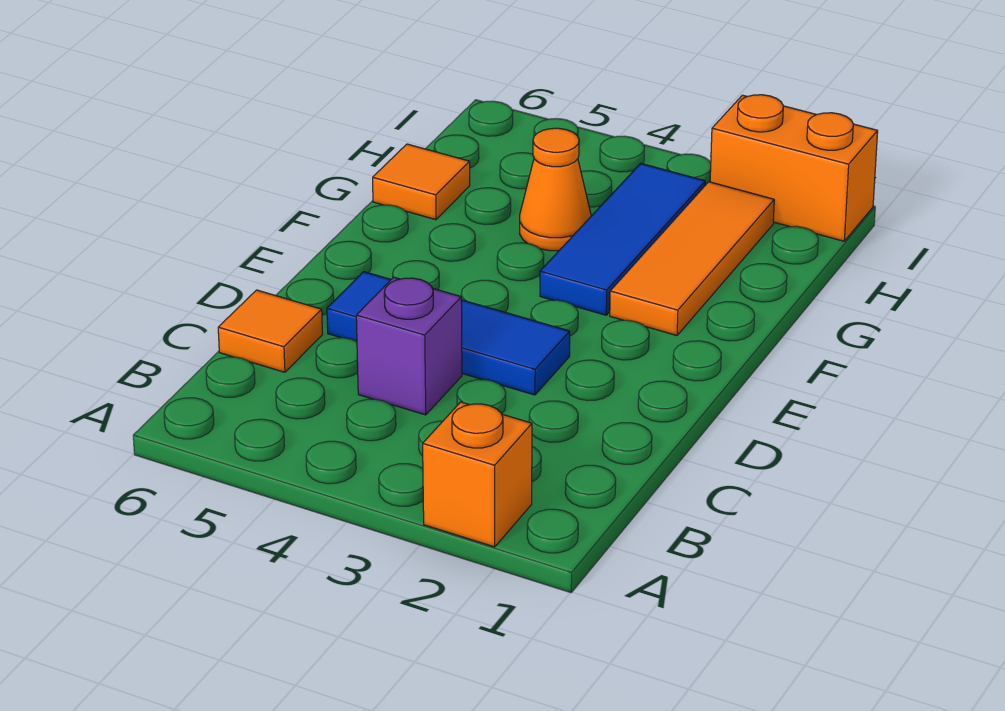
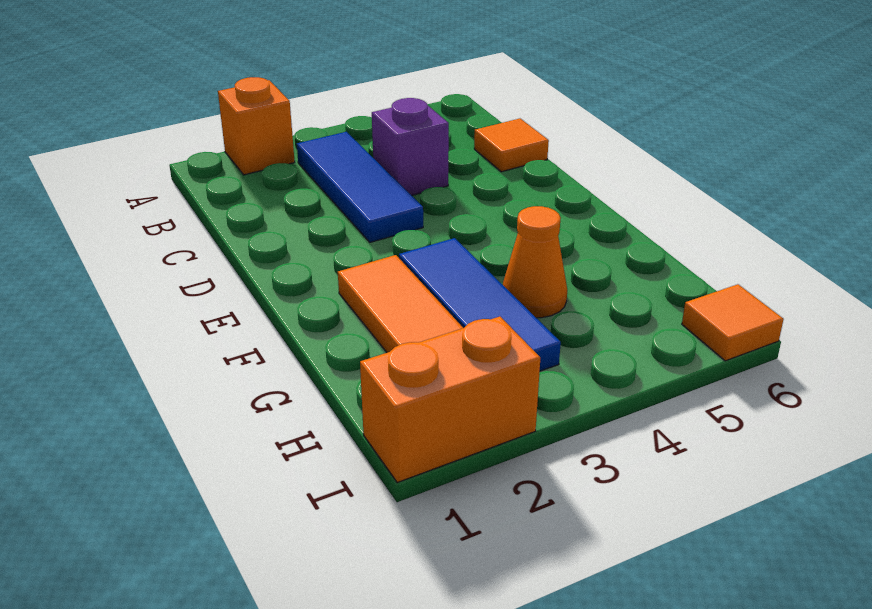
blue 1x3 tile [327,272,570,395] -> blue 1x3 tile turned to [297,132,423,242]
orange 1x1 tile [373,144,470,220] -> orange 1x1 tile moved to [682,284,784,361]

